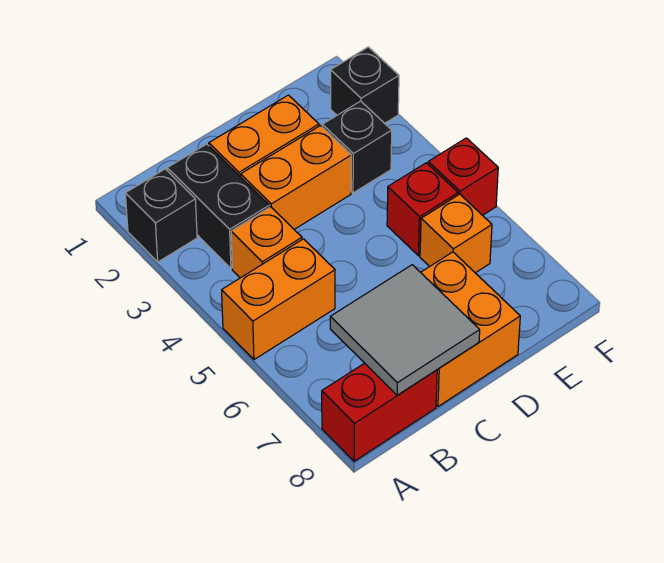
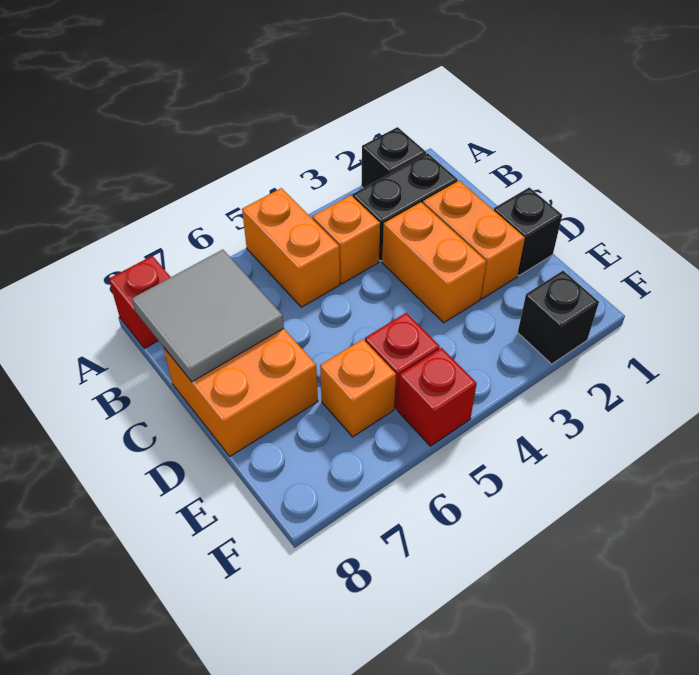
red 1x2 brick [322,363,437,461] -> red 1x1 brick [109,256,171,348]
black 1x1 brick [322,101,392,193] -> black 1x1 brick moved to [494,187,562,276]

